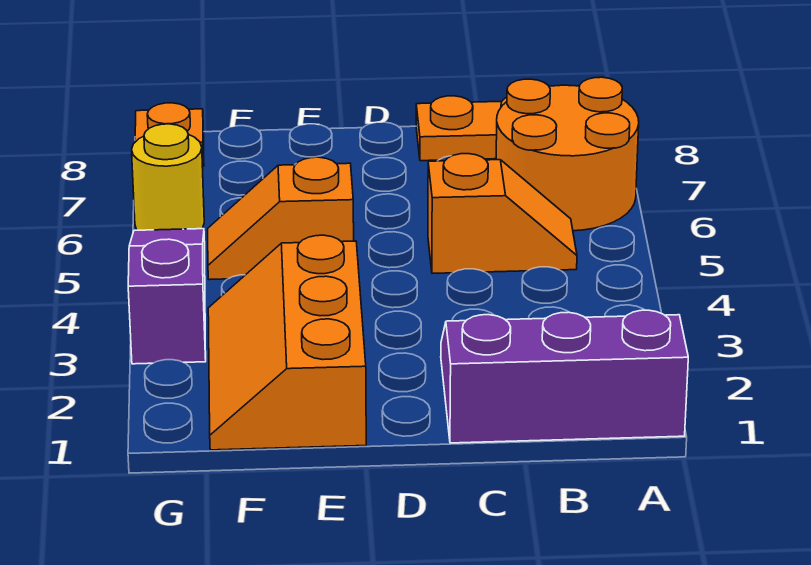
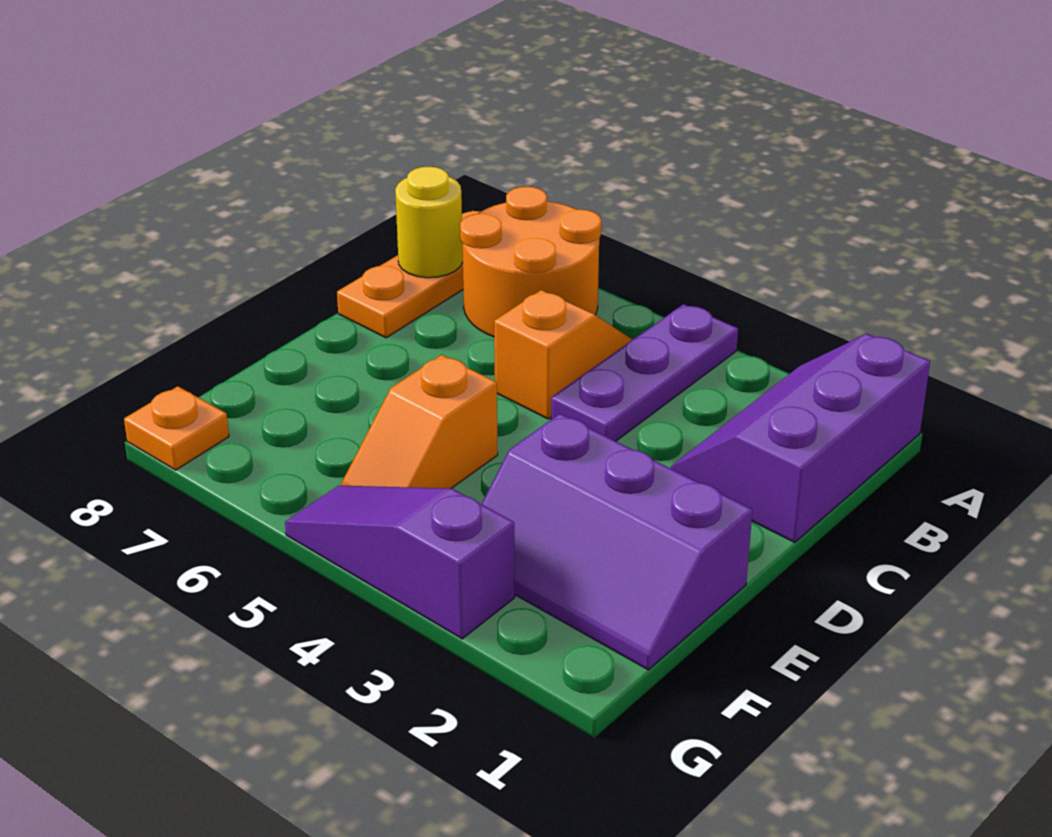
none -> purple 1x3 plate [551,304,738,441]
orange 2x3 slope [208,235,366,450] -> purple 2x3 slope [482,414,752,670]
yellow 1x1 round brick [132,124,204,230] -> yellow 1x1 round brick moved to [395,167,463,278]

